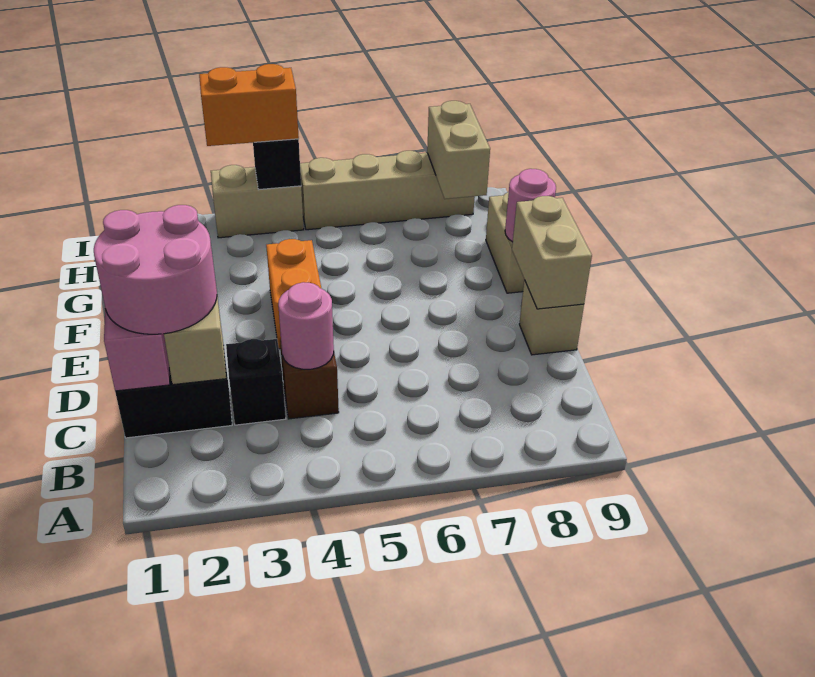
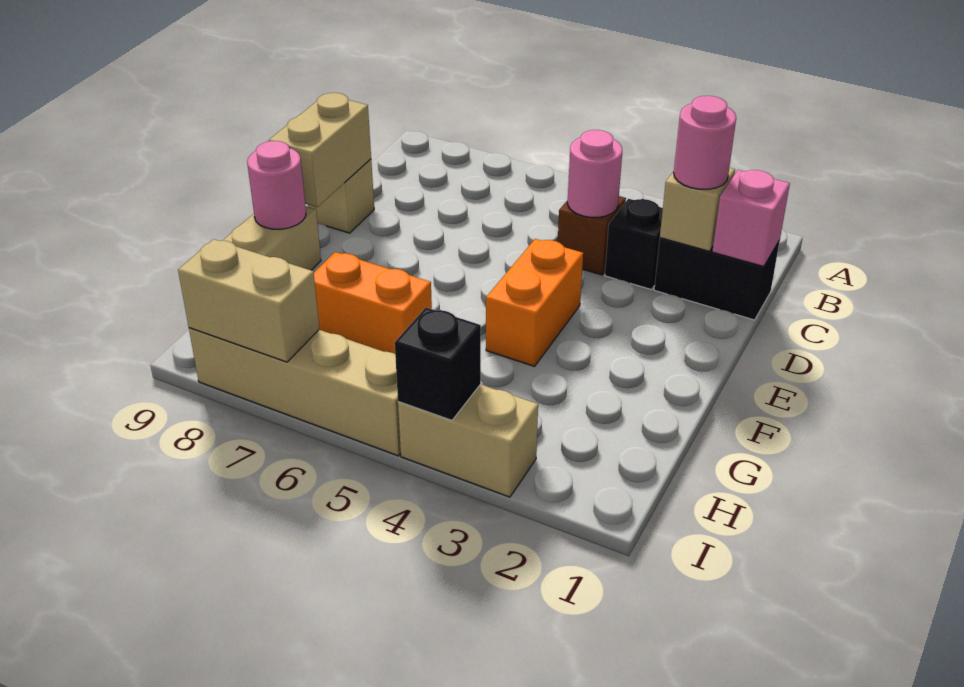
pink 2x2 round brick [94,205,217,334] -> pink 1x1 round brick [674,96,736,189]
tan 1x2 brick [427,101,490,199] -> tan 1x2 brick turned to [178,239,319,362]
orange 1x2 brick [199,64,299,146] -> orange 1x2 brick moved to [314,252,432,354]

